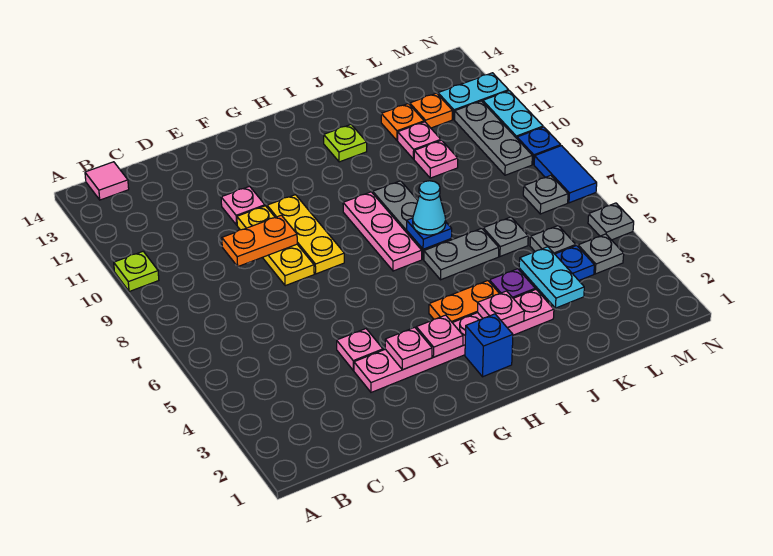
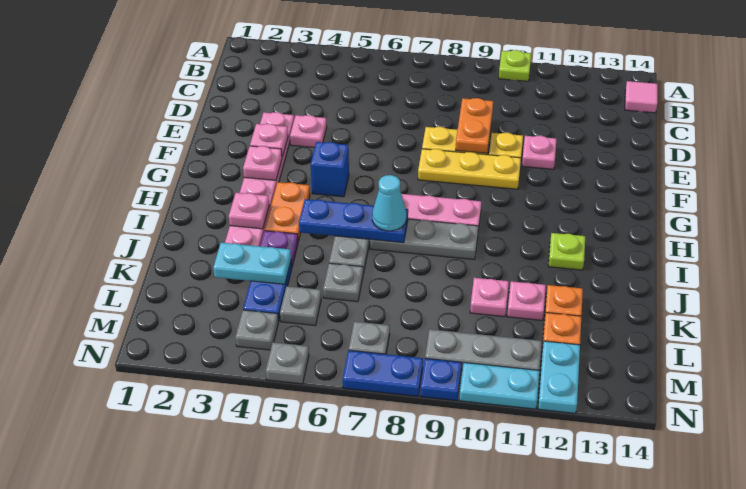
blue 1x1 brick [465,314,513,377] -> blue 1x1 brick moved to [311,142,349,197]
blue 1x1 plate [407,218,452,249] -> blue 1x3 plate [299,199,408,243]
blue 1x2 tile [534,146,597,203] -> blue 1x2 plate [343,350,423,396]

